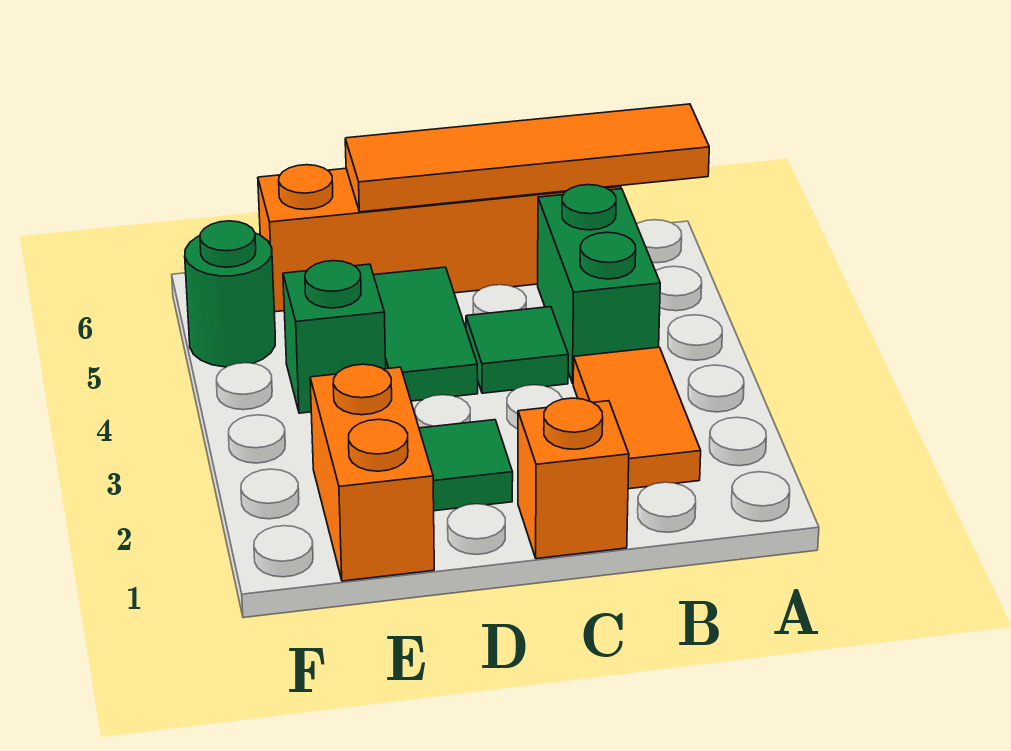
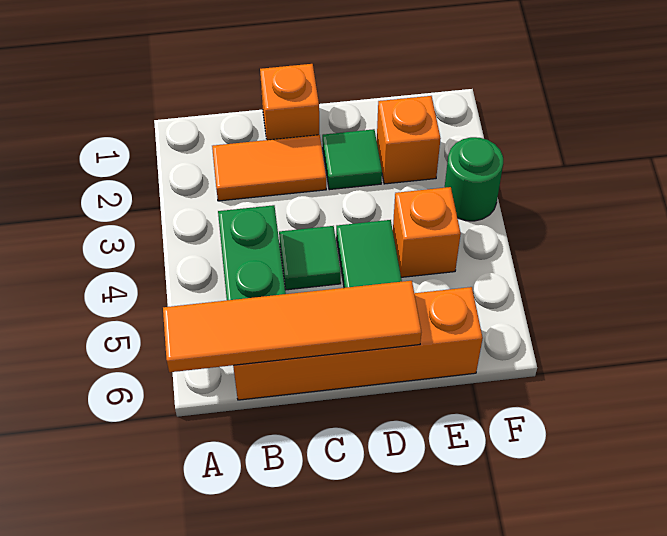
orange 1x2 tile [573,347,701,489] -> orange 1x2 tile turned to [212,135,326,201]
orange 1x2 brick [310,364,434,581] -> orange 1x1 brick [377,96,441,184]
green 1x1 brick [283,261,386,413] -> orange 1x1 brick [393,187,461,277]
green 1x1 round brick [185,221,275,367] -> green 1x1 round brick moved to [445,137,503,221]

